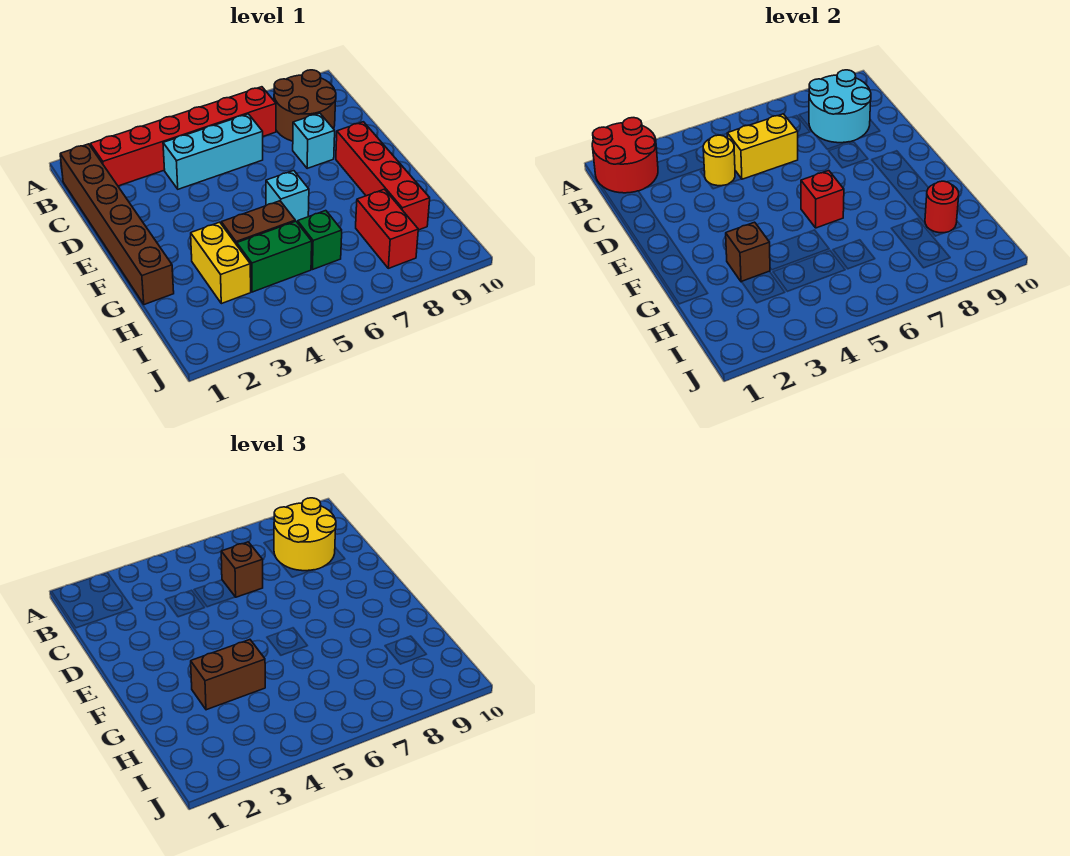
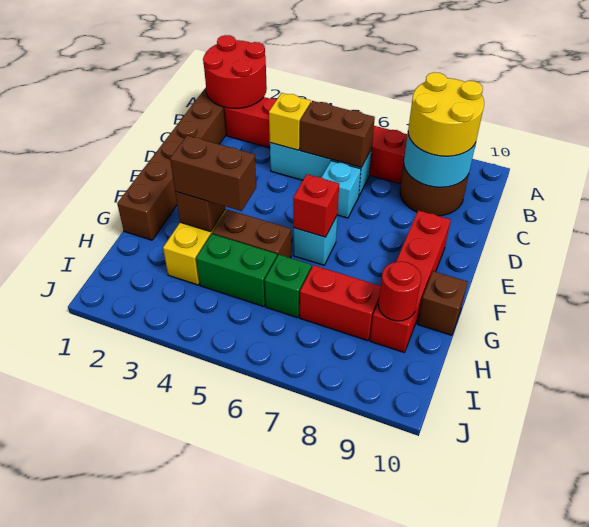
yellow 1x1 round brick [703,135,735,186] -> yellow 1x1 brick [269,93,311,150]
yellow 1x2 brick [727,114,798,179] -> brown 1x2 brick [300,101,375,167]
brown 1x1 brick [221,542,263,597] -> brown 1x1 brick moved to [418,271,468,335]
cyan 1x1 brick [293,113,335,169] -> cyan 1x1 brick moved to [322,161,361,218]
red 1x2 brick [356,189,418,268] -> red 1x2 brick turned to [300,265,381,341]

